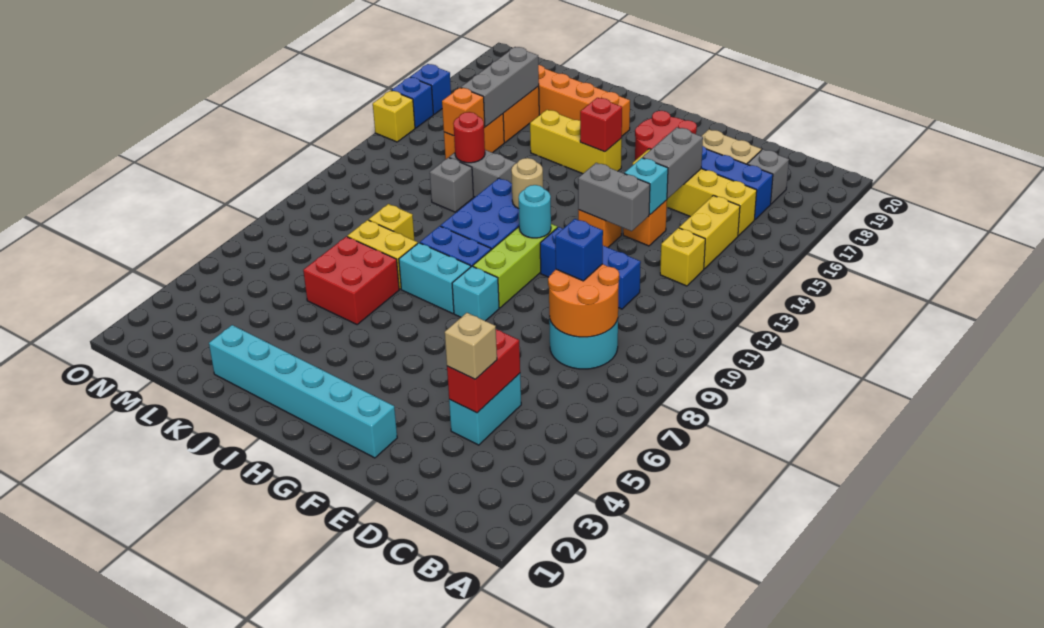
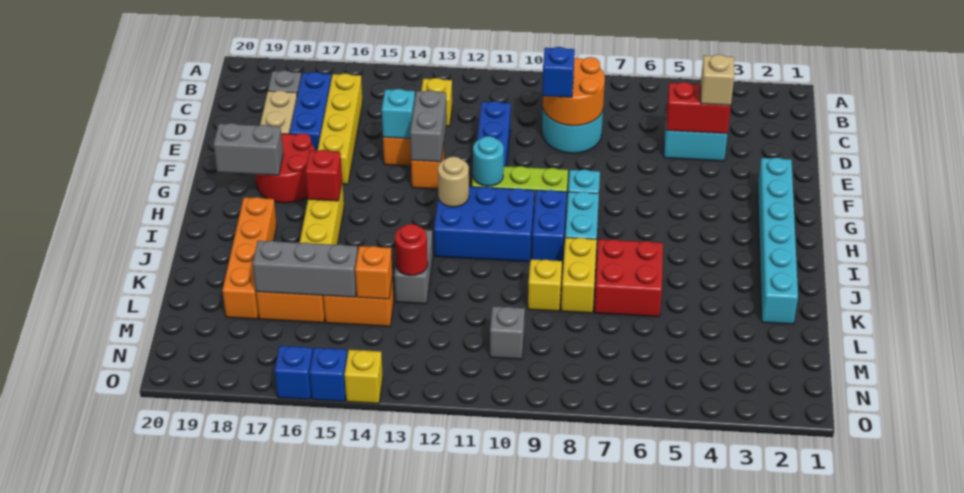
yellow 1x2 brick [679,195,740,269] -> none
grey 1x2 brick [643,127,703,199] -> grey 1x2 brick moved to [214,123,283,175]
grey 1x1 brick [430,158,474,212] -> grey 1x1 brick moved to [490,306,525,359]

